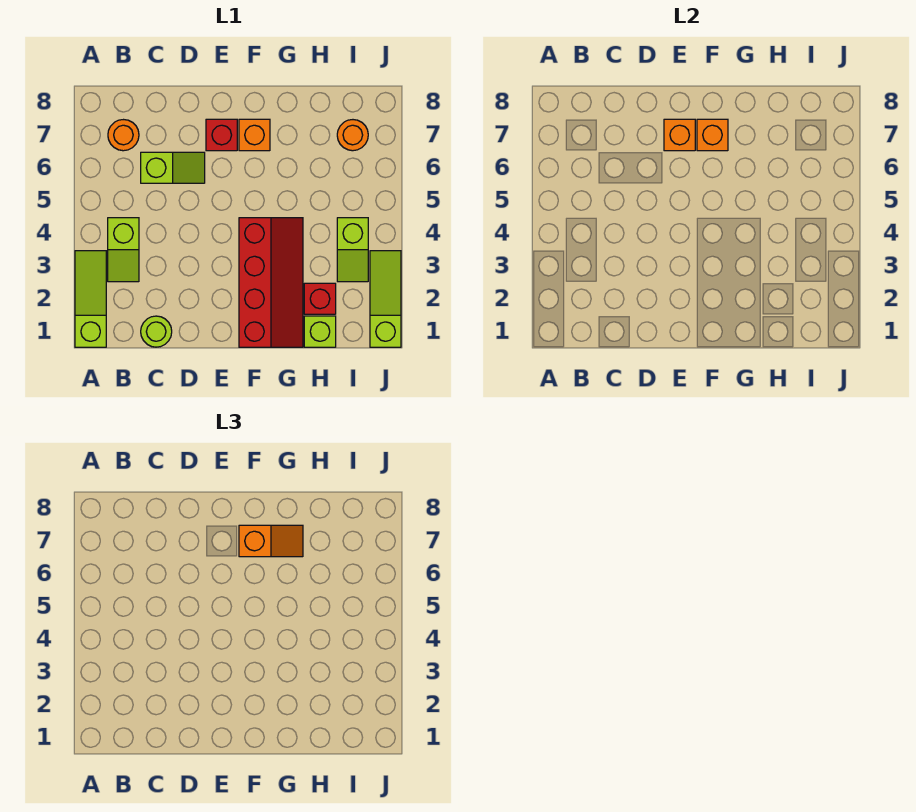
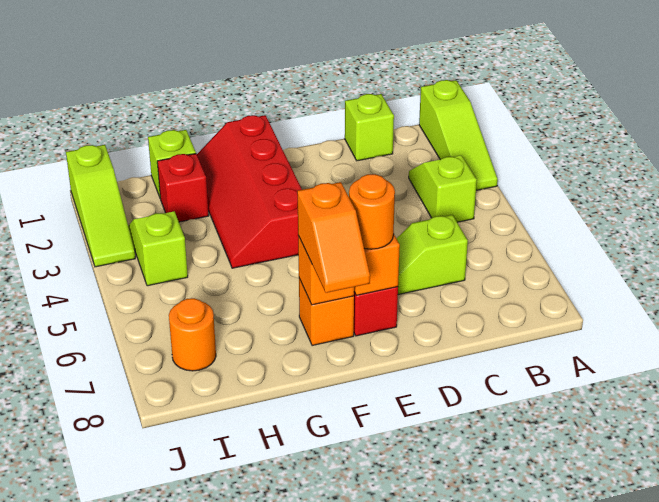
orange 1x1 round brick [108,120,139,151] -> orange 1x1 round brick moved to [349,174,395,249]
lime 1x1 round brick [141,316,172,347] -> lime 1x1 brick [345,94,394,161]
orange 1x2 slope [239,525,303,557] -> orange 1x2 slope turned to [297,182,370,293]

